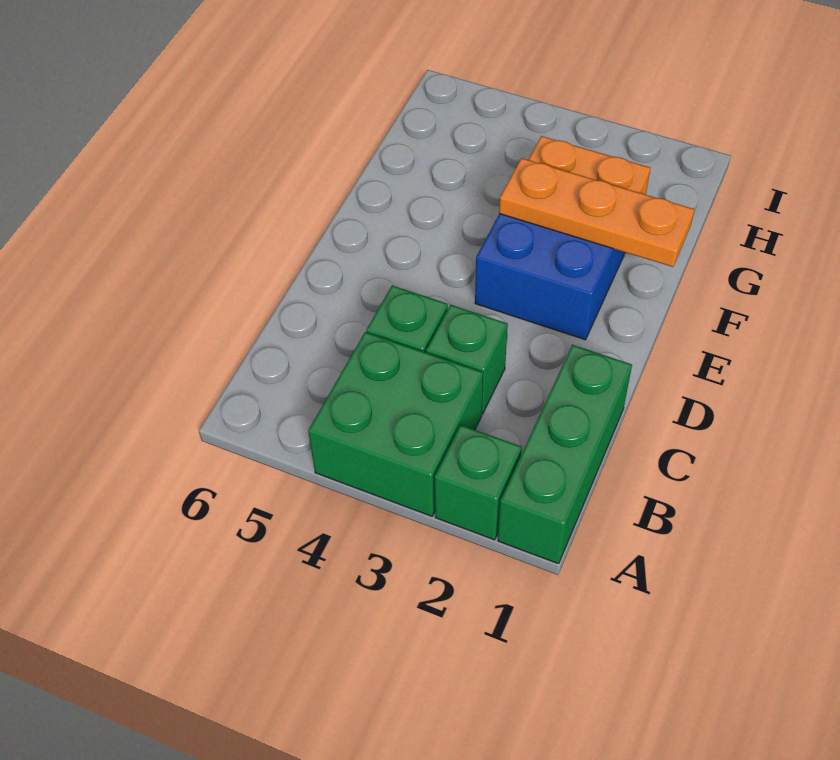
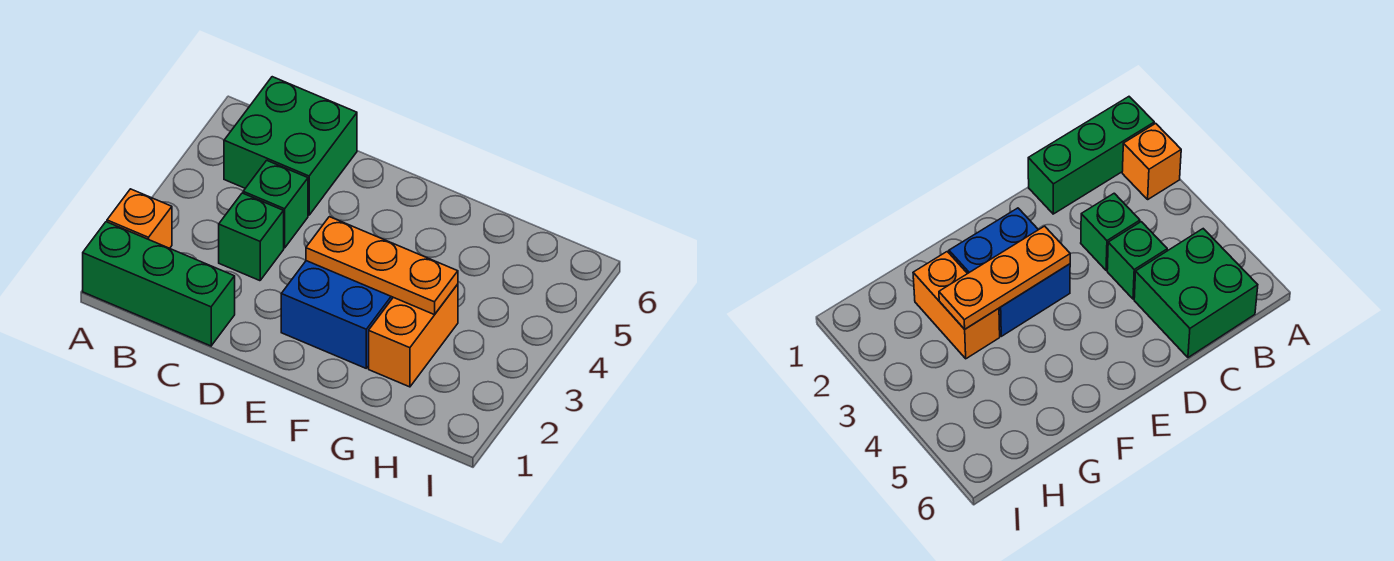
green 1x1 brick [435,425,522,540] -> orange 1x1 brick [107,189,172,248]
green 2x2 brick [308,332,483,516] -> green 2x2 brick moved to [224,77,357,215]
orange 1x3 plate [499,158,694,267] -> orange 1x3 plate turned to [306,217,458,315]

